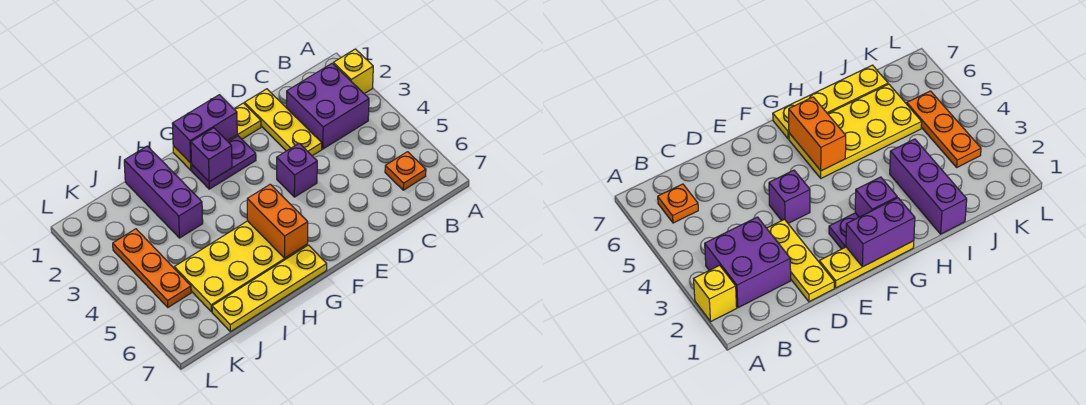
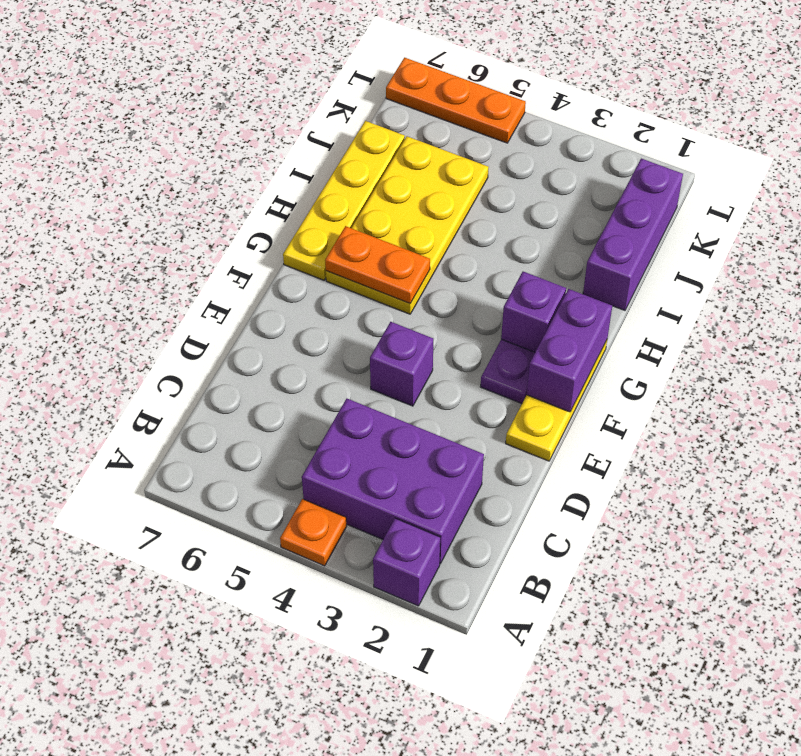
yellow 1x1 brick [333,49,373,94] -> purple 1x1 brick [373,518,440,606]
purple 2x2 brick [286,63,369,149] -> purple 2x3 brick [302,399,484,564]
orange 1x1 plate [385,152,426,190] -> orange 1x1 plate moved to [280,499,347,566]
yellow 1x3 plate [245,89,322,156] -> none
orange 1x2 brick [247,184,308,258] -> orange 1x2 plate [325,226,430,303]
purple 1x3 brick [124,146,203,238] -> purple 1x3 brick turned to [583,159,683,310]
orange 1x3 plate [113,229,191,307] -> orange 1x3 plate moved to [386,58,526,143]

